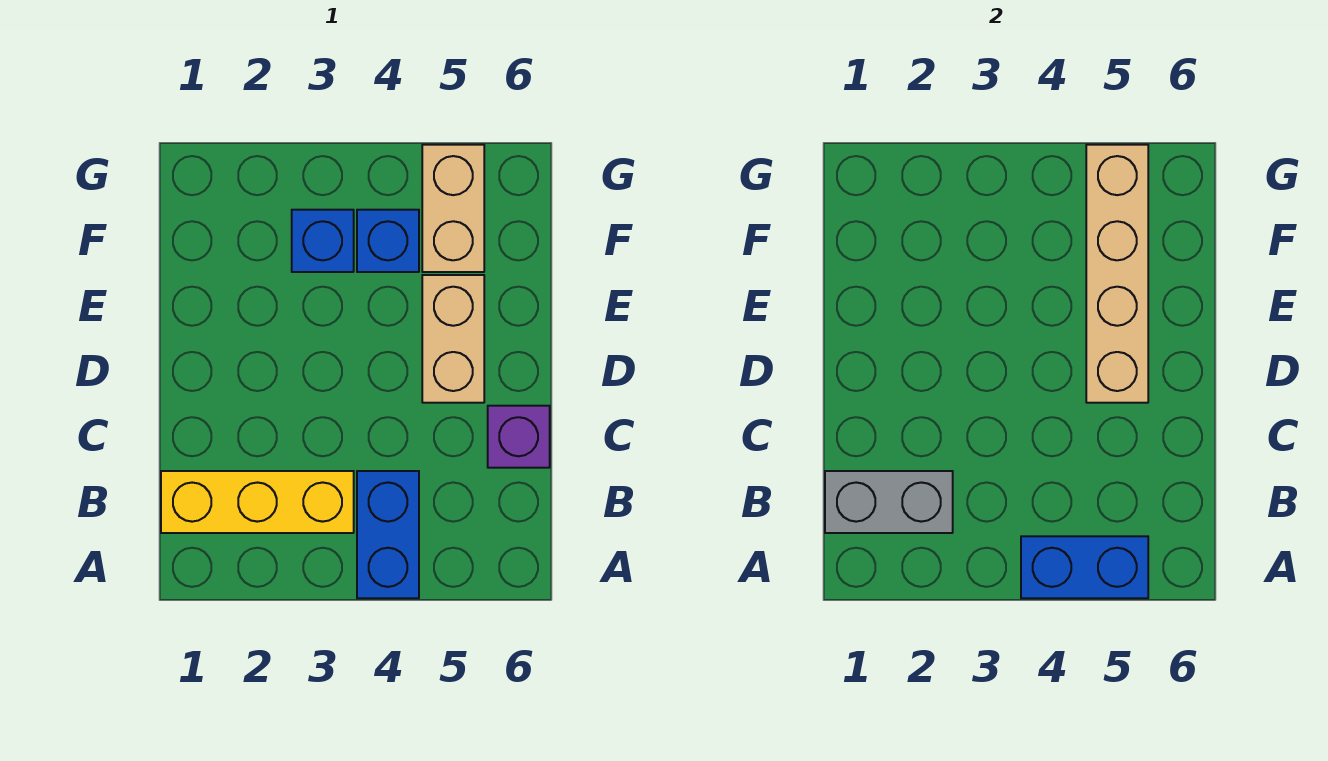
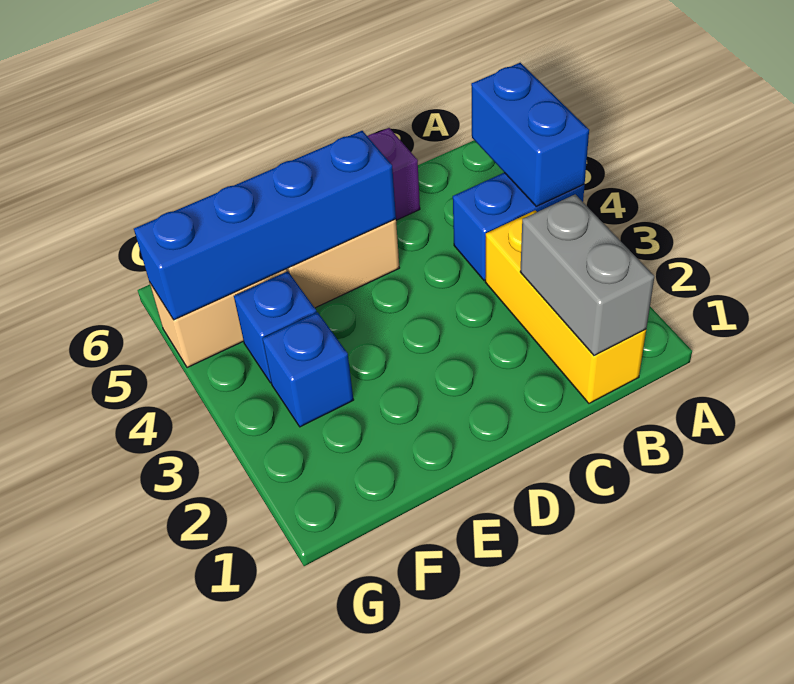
tan 1x4 brick [1086,145,1148,403] -> blue 1x4 brick [134,131,396,320]

